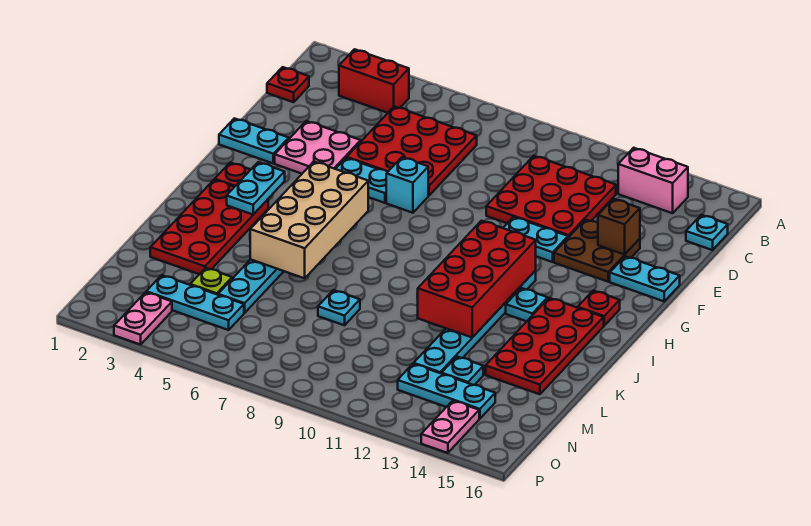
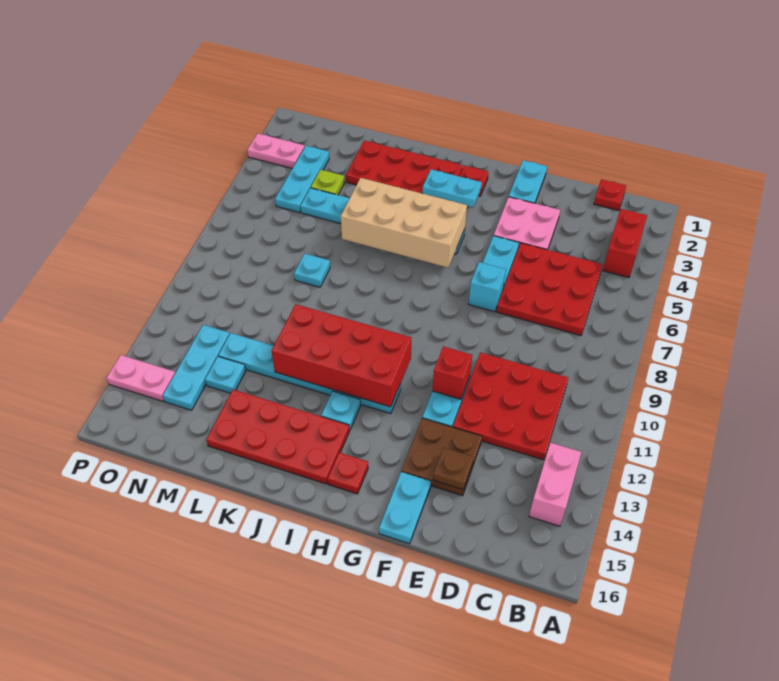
cyan 1x1 plate [686,215,728,250] -> none
brown 1x1 brick [598,199,640,255] -> brown 1x1 plate [433,448,474,490]
none -> red 1x1 brick [432,346,472,399]

